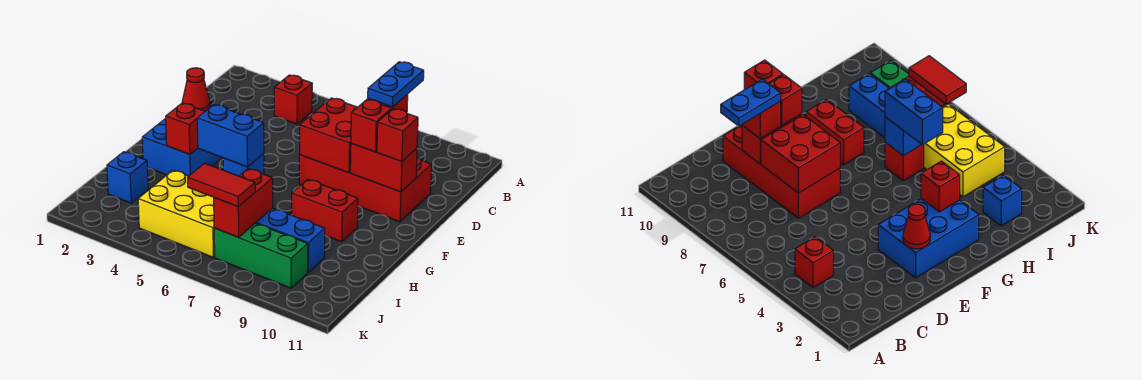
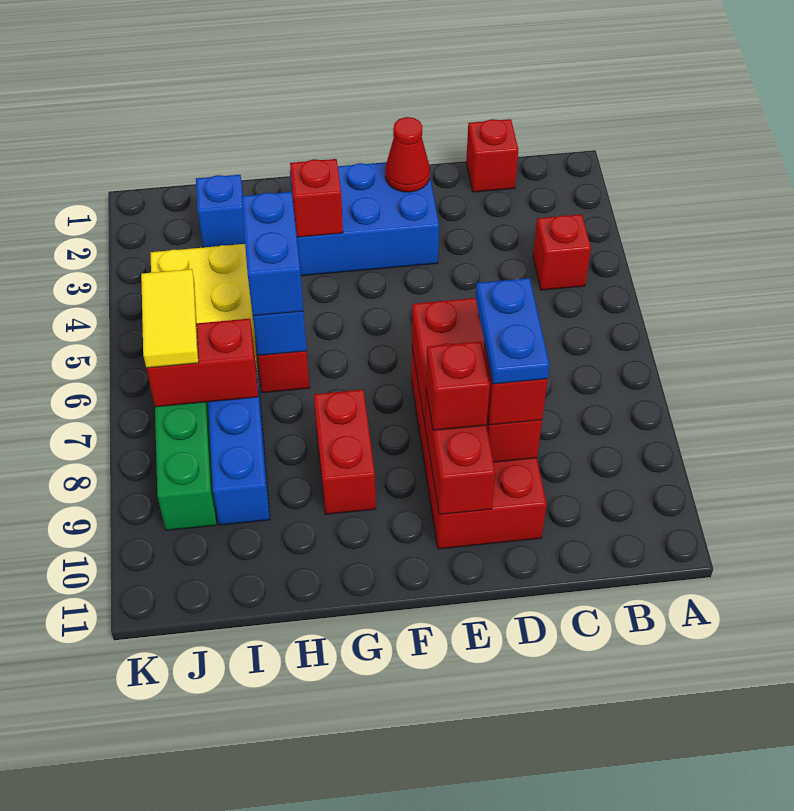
blue 1x2 plate [368,62,424,107] -> blue 1x2 plate turned to [476,278,550,384]
red 1x1 brick [377,109,418,162] -> red 1x1 brick moved to [466,119,518,192]
red 1x2 tile [188,163,255,207] -> yellow 1x2 tile [141,269,199,368]

